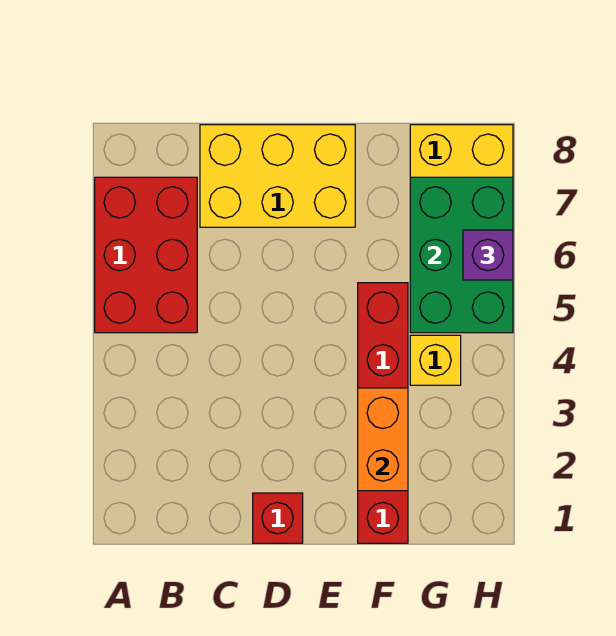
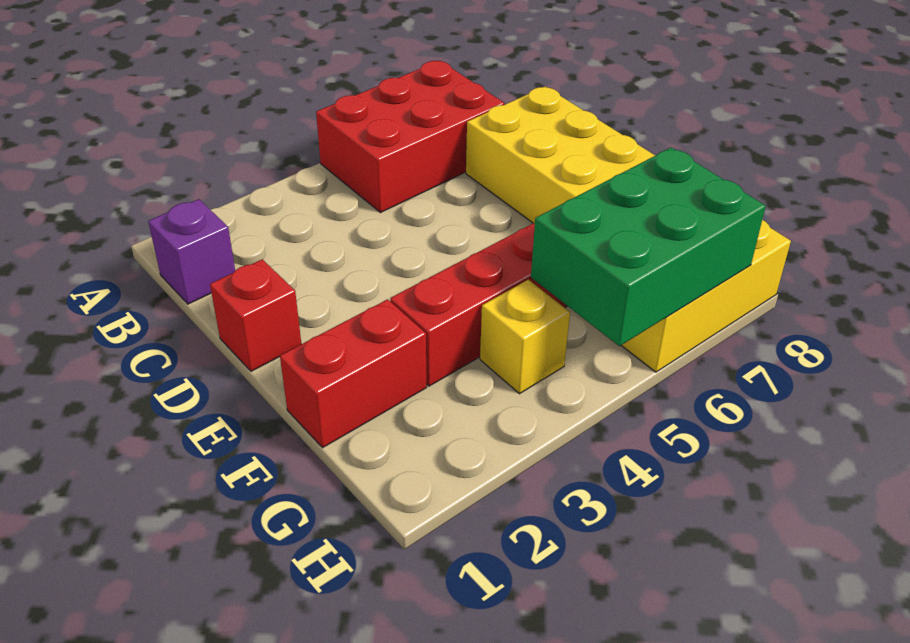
orange 1x2 brick [358,388,408,491] -> none
purple 1x1 brick [463,230,513,280] -> purple 1x1 brick moved to [148,199,235,304]

